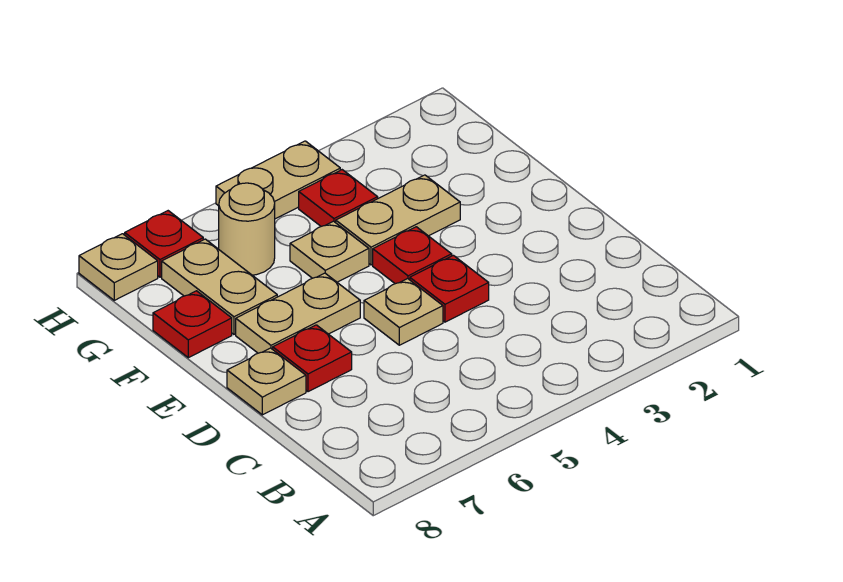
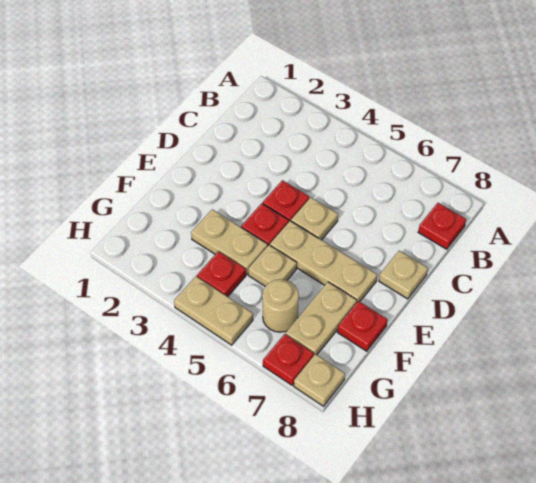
red 1x1 plate [273,325,352,392] -> red 1x1 plate moved to [418,203,466,249]
tan 1x2 plate [236,273,360,353] -> tan 1x3 plate [270,221,377,303]

